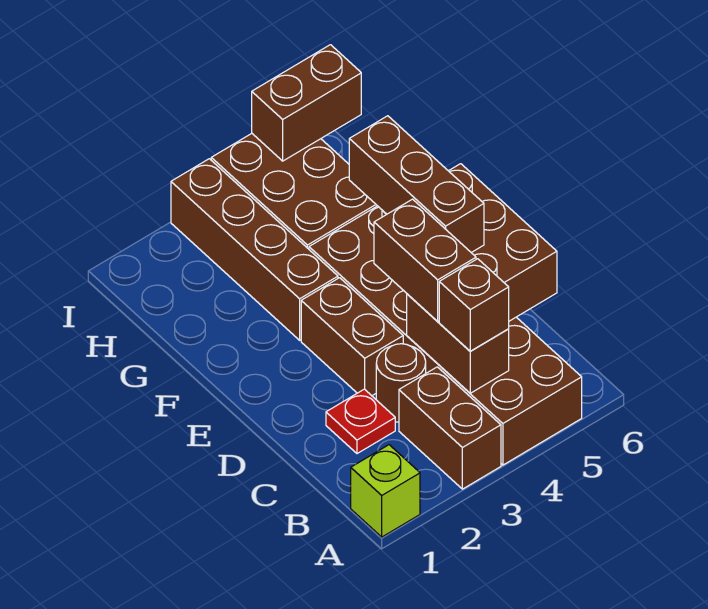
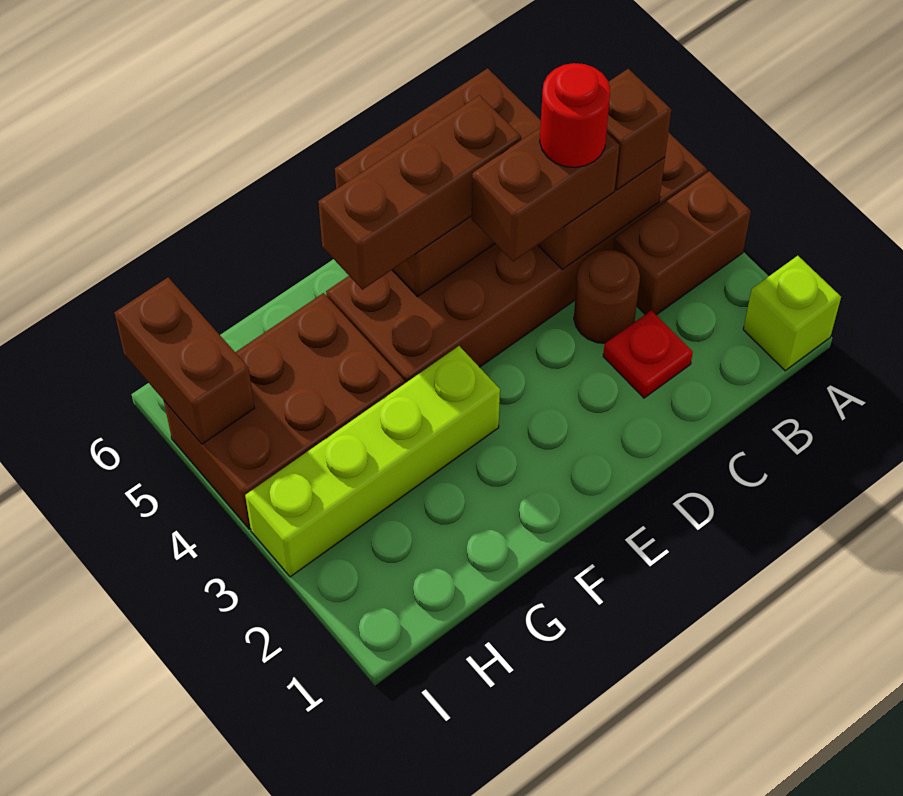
none -> red 1x1 round brick [540,63,611,168]
brown 1x2 brick [301,278,403,396] -> none
brown 1x4 brick [171,159,338,340] -> lime 1x4 brick [245,346,500,577]

